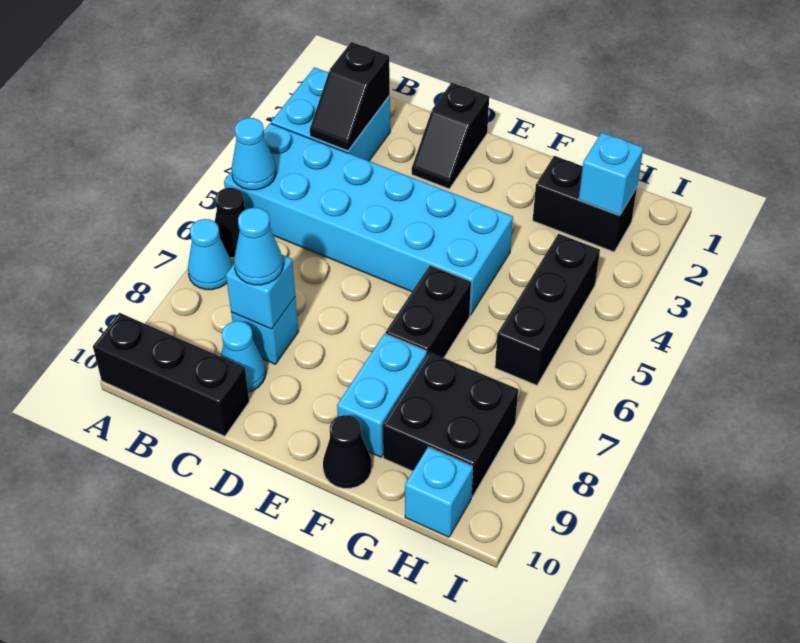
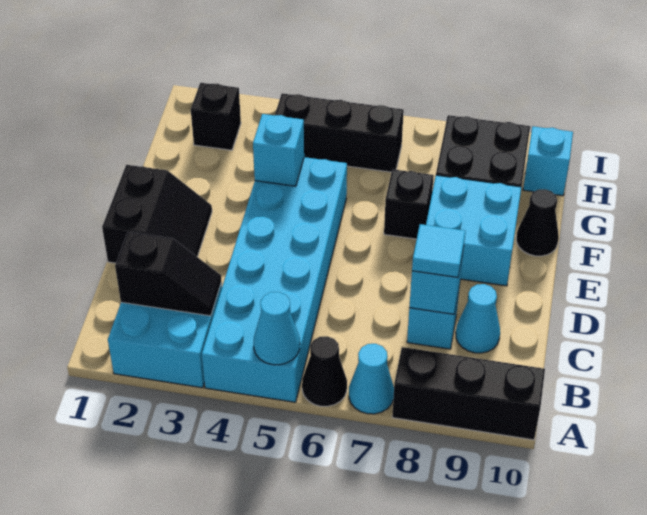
black 1x3 brick [93,313,249,436] -> black 1x3 brick turned to [392,347,545,440]
cyan 1x1 cone [234,208,283,285] -> cyan 1x1 tile [412,224,465,277]
black 1x2 slope [412,83,489,189] -> black 2x2 slope [102,165,212,263]
black 1x2 brick [386,265,471,358] -> black 1x1 brick [384,169,434,239]
cyan 1x2 brick [337,334,427,457] -> cyan 2x2 brick [426,175,521,286]
black 1x2 brick [533,156,637,252] -> black 1x1 brick [191,83,241,150]
cyan 1x1 brick [579,133,643,215] -> cyan 1x1 brick moved to [253,114,304,186]

